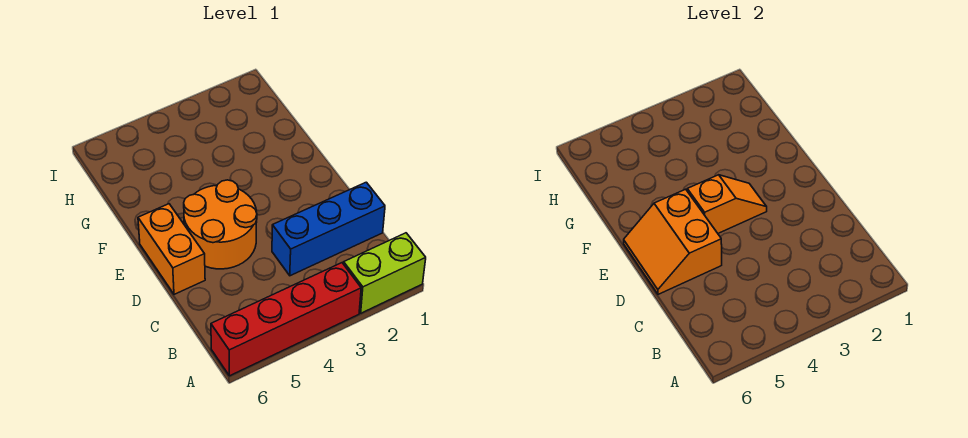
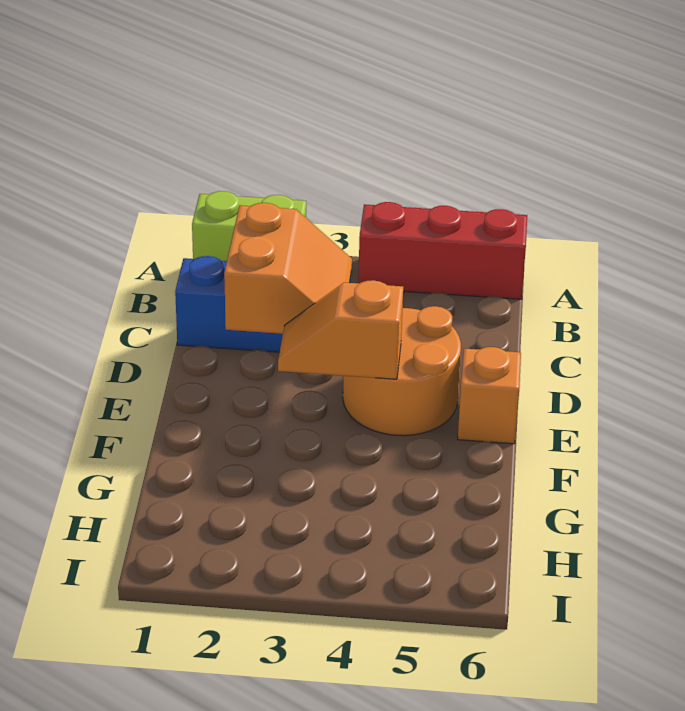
red 1x4 brick [211,263,361,376] -> red 1x3 brick [358,202,527,299]
orange 2x2 slope [624,189,722,294] -> orange 2x2 slope moved to [224,203,352,334]
orange 1x2 brick [138,204,205,294] -> orange 1x1 brick [458,347,521,444]

